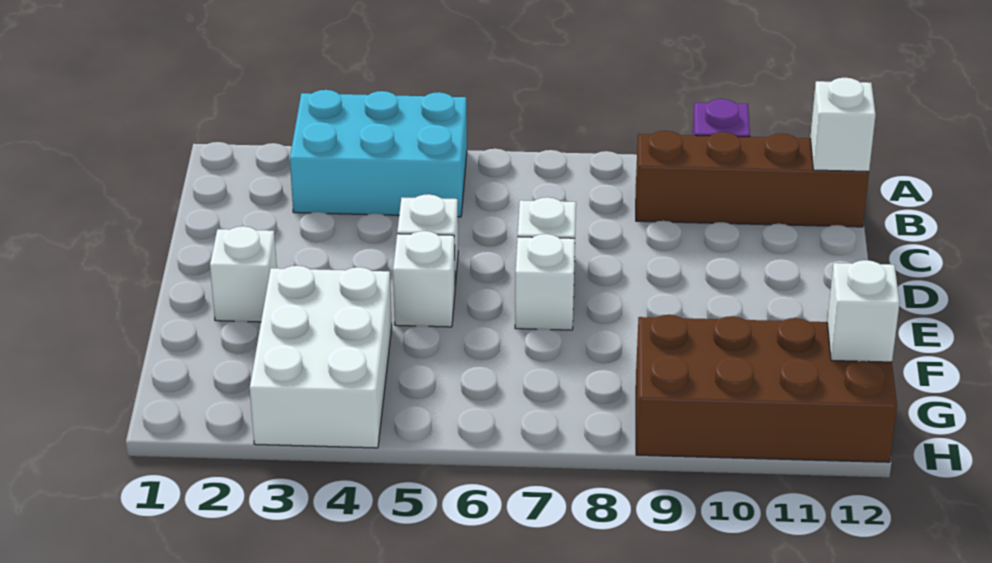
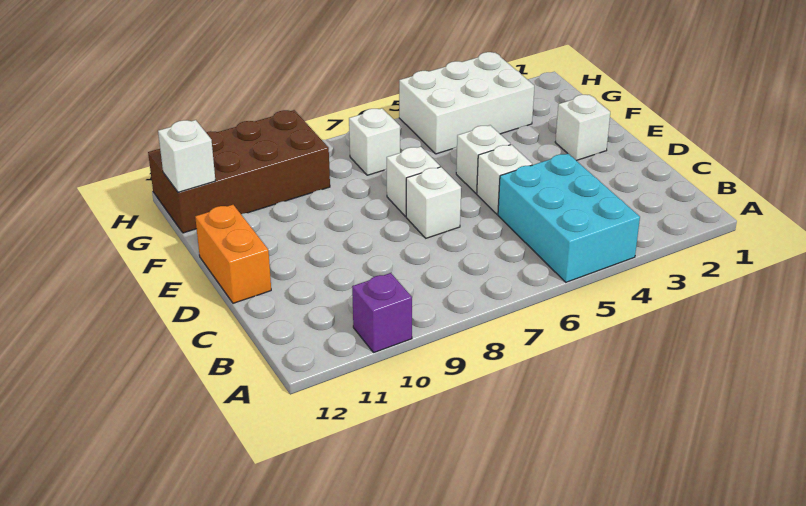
cyan 2x3 brick [290,90,467,217] -> cyan 2x3 brick turned to [498,154,640,282]
brown 1x4 brick [636,131,869,227] -> none
white 1x1 brick [810,78,876,172] -> white 1x1 brick moved to [349,108,400,175]
none -> orange 1x2 brick [195,205,271,303]
white 2x3 brick [250,266,392,448] -> white 2x3 brick turned to [399,52,534,154]

